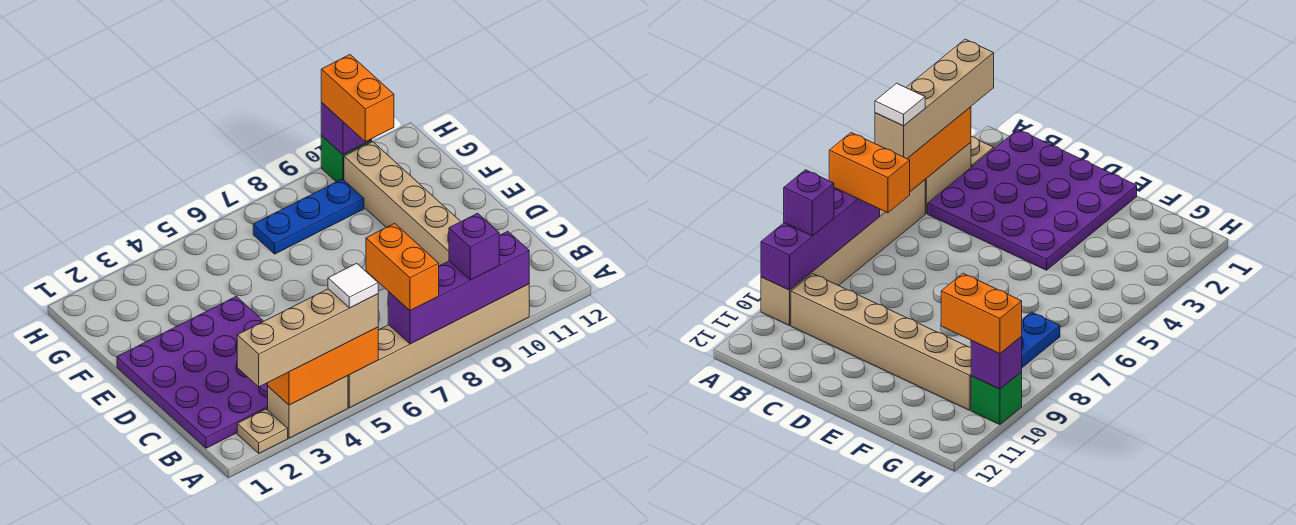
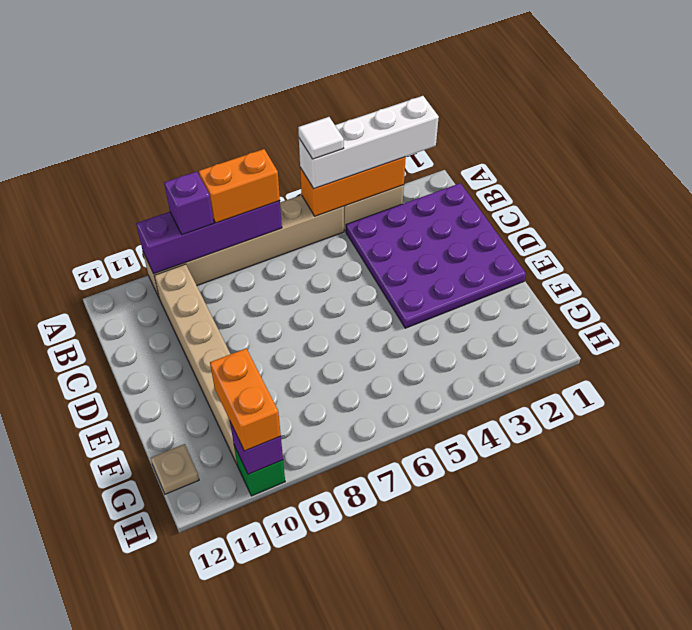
tan 1x1 plate [237,409,288,453] -> tan 1x1 plate moved to [151,444,199,494]
tan 1x4 brick [237,289,378,387] -> white 1x4 brick [299,96,439,189]
orange 1x2 brick [366,223,439,311] -> orange 1x2 brick turned to [199,149,280,223]
blue 1x3 plate [253,179,364,254] -> none

